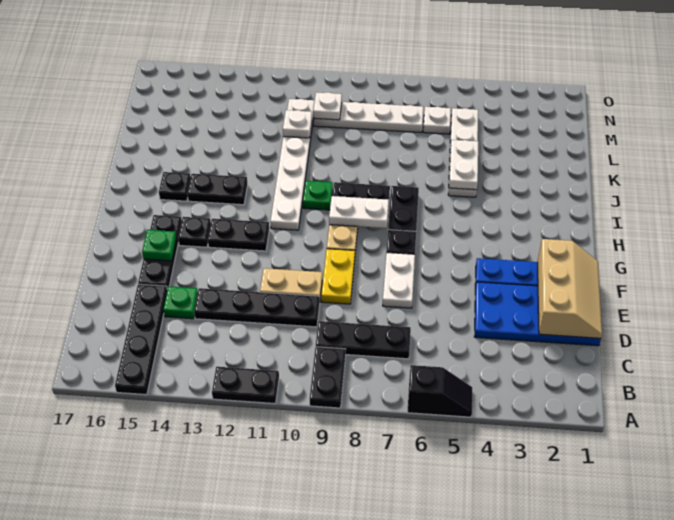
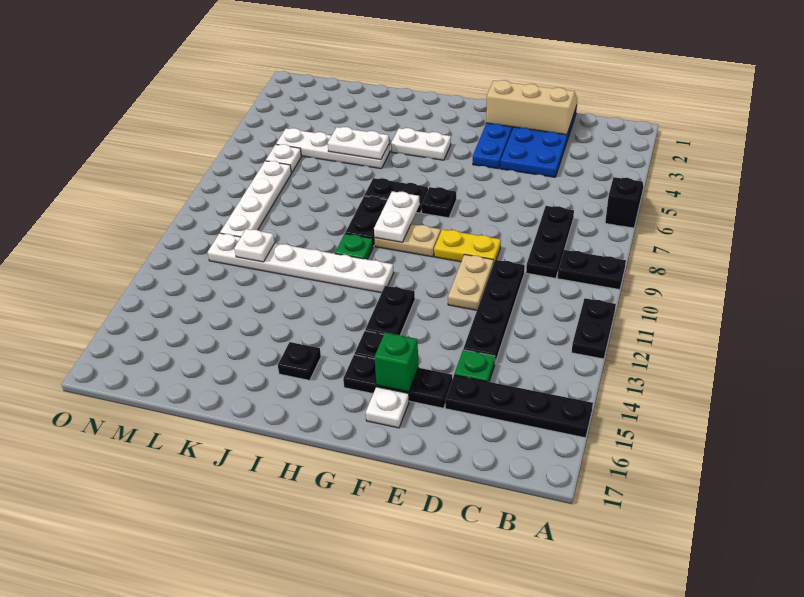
white 1x2 plate [383,252,415,308] -> white 1x2 plate moved to [391,128,451,160]
green 1x1 plate [142,230,176,261] -> green 1x1 brick [374,333,419,392]
black 1x2 plate [187,174,248,205] -> none
white 1x1 plate [313,92,342,120] -> white 1x1 plate moved to [366,387,409,428]

